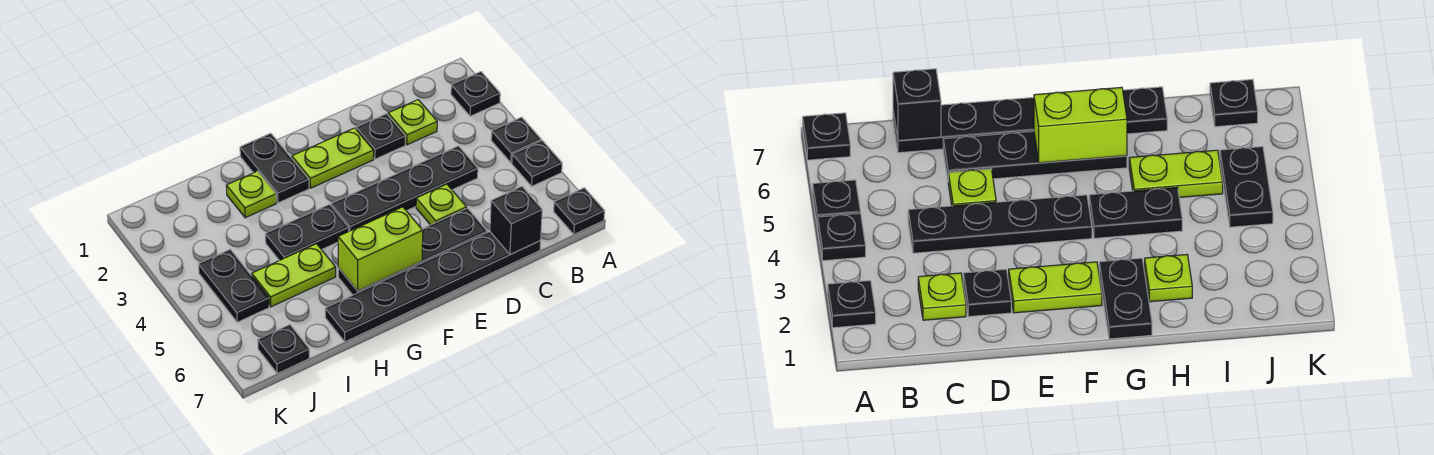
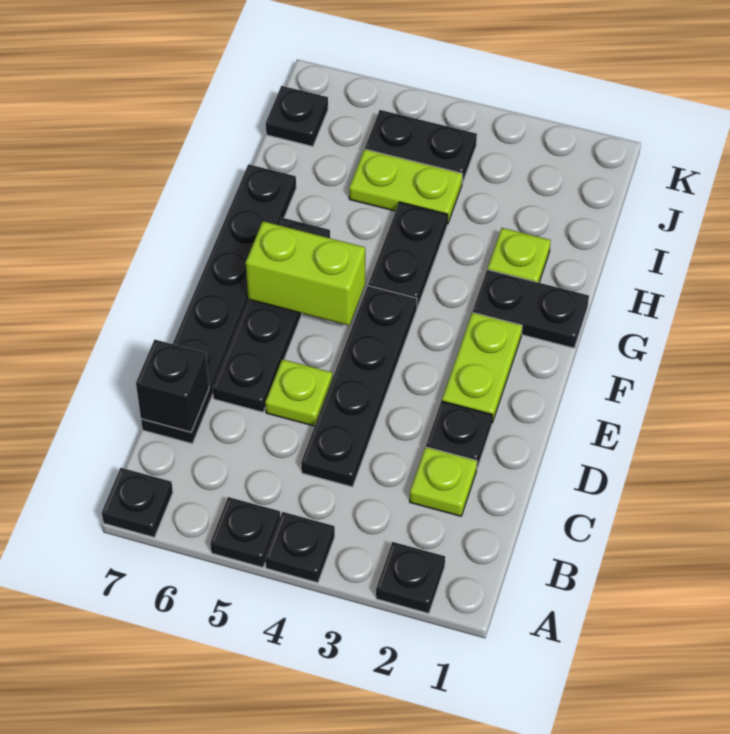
lime 1x2 brick [338,207,423,291] -> lime 1x2 brick turned to [246,221,365,326]
lime 1x2 plate [252,244,336,307] -> lime 1x2 plate turned to [349,149,462,224]

